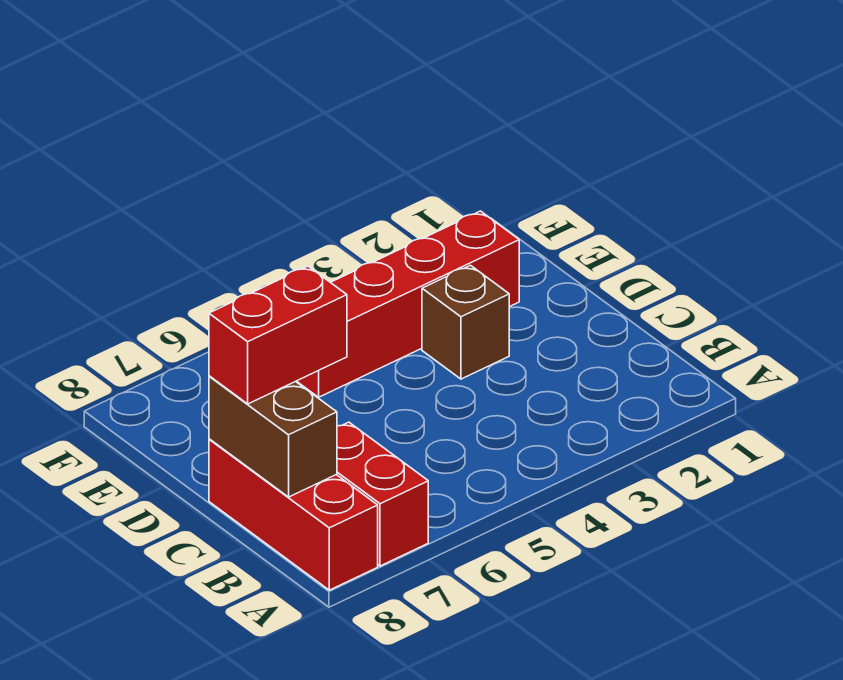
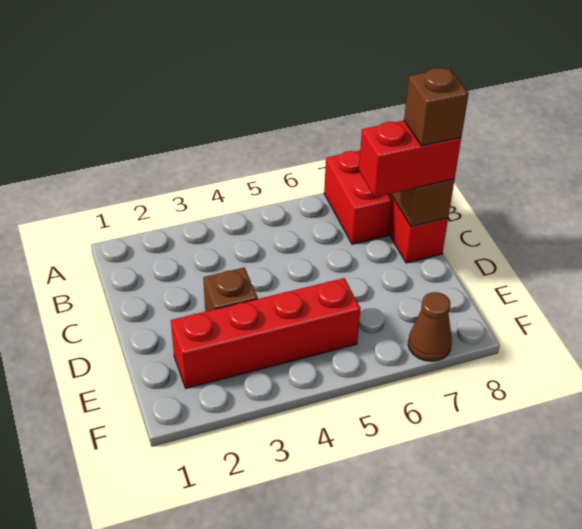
none -> brown 1x1 brick [404,68,469,146]
none -> brown 1x1 cone [408,292,452,361]

